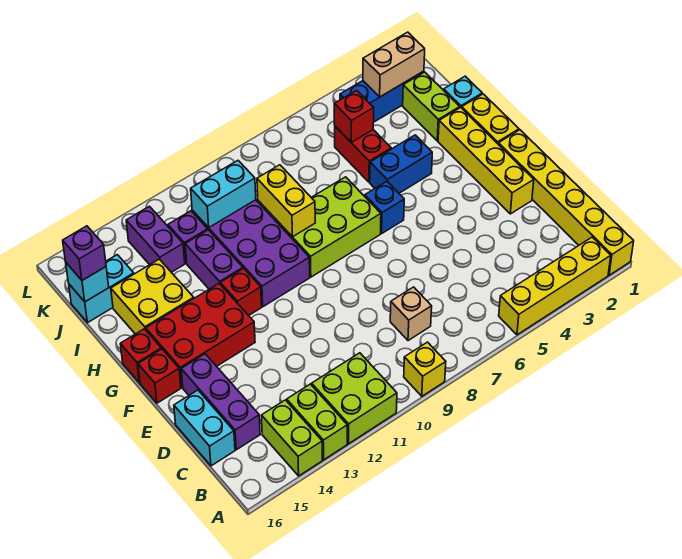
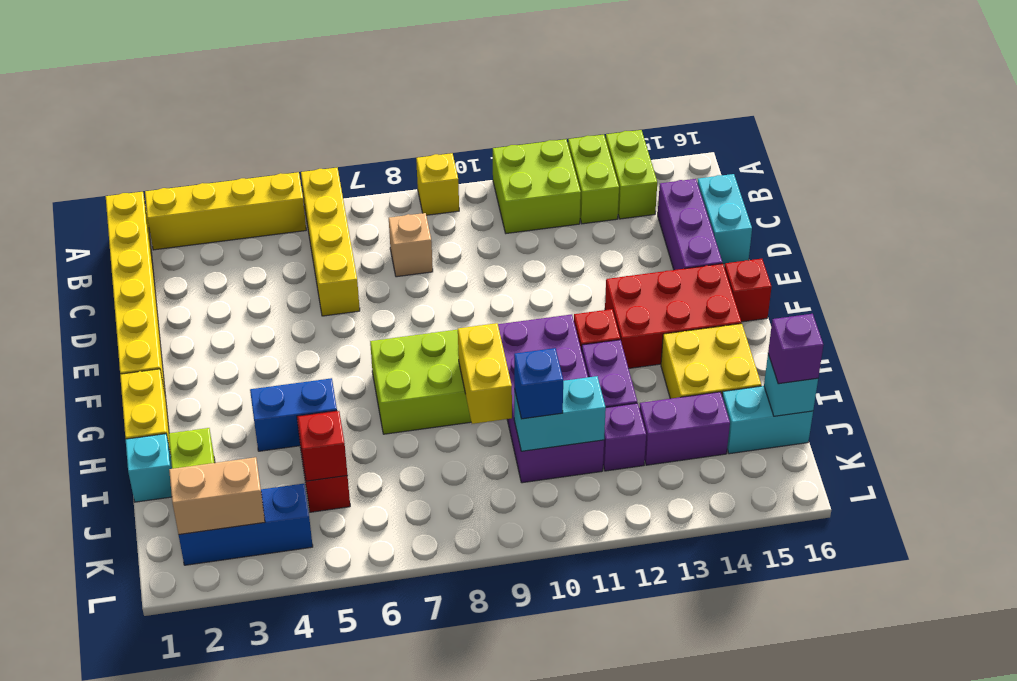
yellow 1x4 brick [438,108,534,214] -> yellow 1x4 brick moved to [301,168,360,316]
blue 1x1 brick [365,182,404,233] -> blue 1x1 brick moved to [514,348,563,419]
red 1x1 brick [120,329,161,383] -> none
purple 1x2 brick [126,206,185,272] -> purple 1x2 brick turned to [639,392,730,465]

